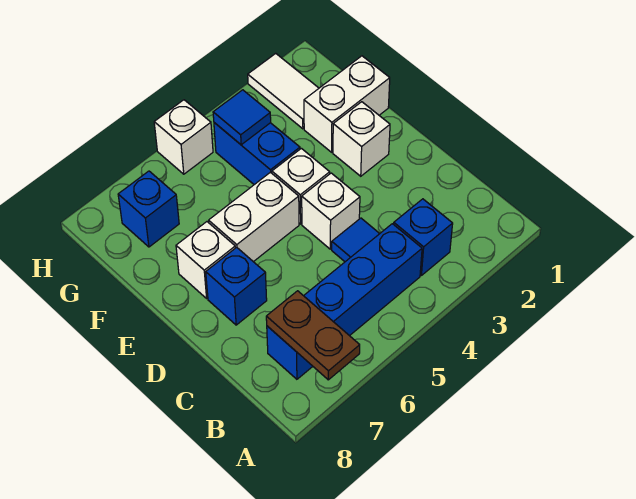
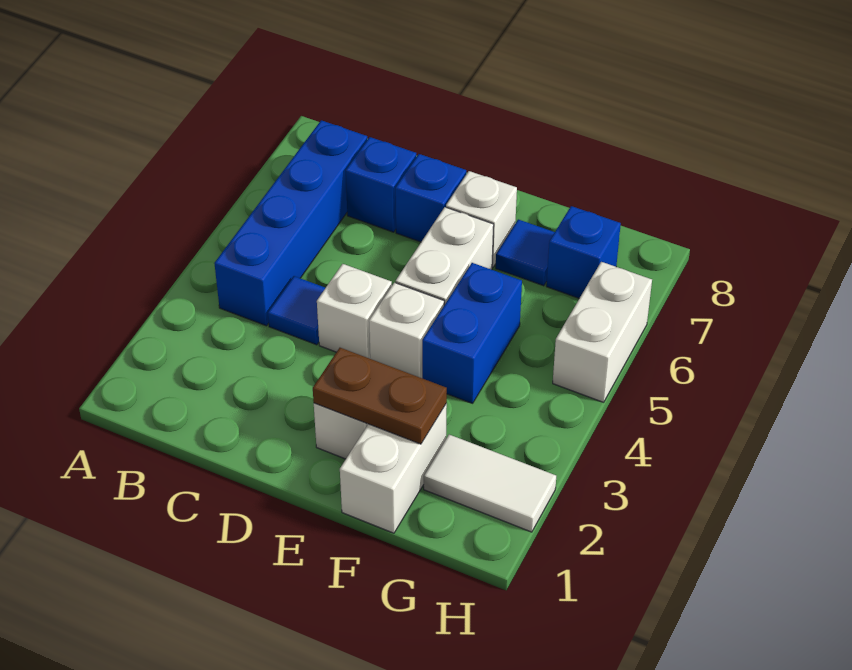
brown 1x2 plate [266,291,360,380] -> brown 1x2 plate moved to [313,348,447,444]
blue 1x1 brick [394,199,453,275] -> blue 1x1 brick moved to [346,137,416,232]
blue 1x2 brick [214,123,300,185] -> blue 1x2 brick turned to [422,263,522,403]
blue 1x1 tile [213,90,271,145] -> blue 1x1 tile moved to [496,219,555,286]
white 1x1 brick [154,100,213,174] -> white 1x2 brick [553,262,652,402]

